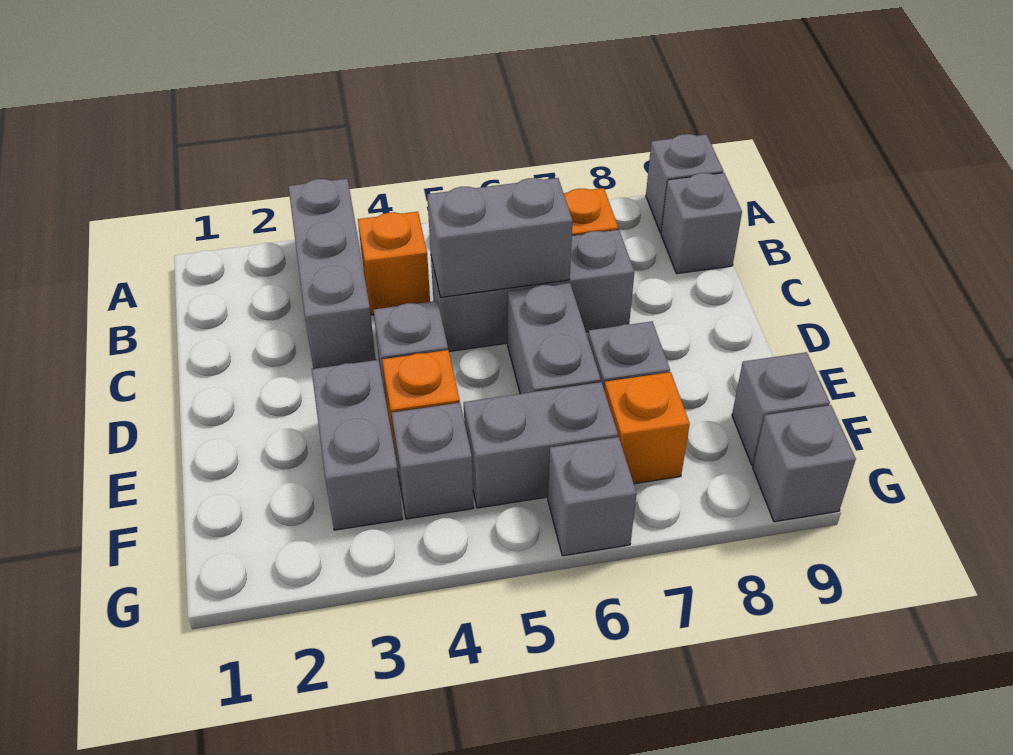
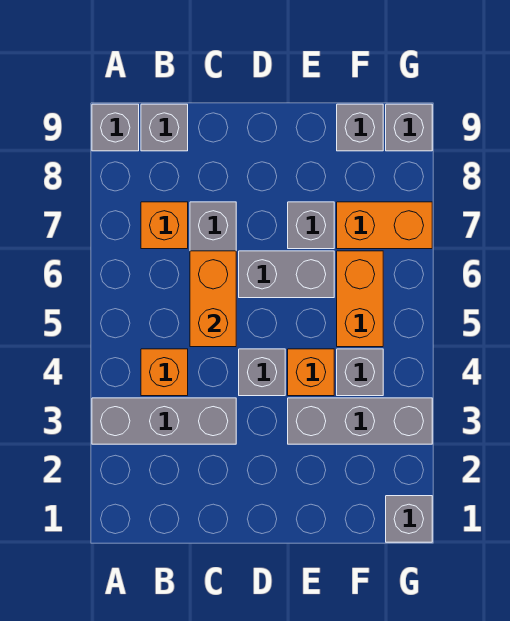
grey 1x2 brick [427,178,573,297] -> orange 1x2 brick [190,251,236,347]
grey 1x2 brick [312,360,402,530] -> grey 1x3 brick [288,398,432,444]
grey 1x2 brick [464,382,618,508] -> orange 1x2 brick [337,251,383,347]
orange 1x1 brick [604,372,690,484] -> orange 1x2 brick [337,202,432,249]
grey 1x1 brick [548,437,637,556] -> grey 1x1 brick moved to [386,496,432,542]

